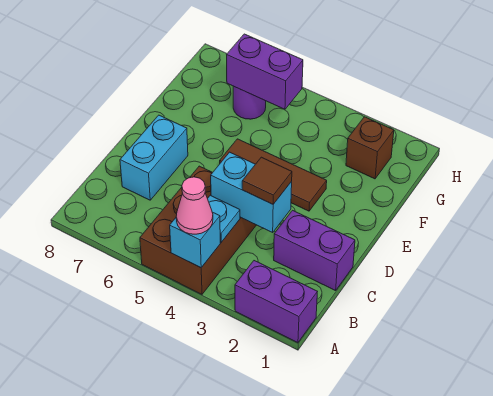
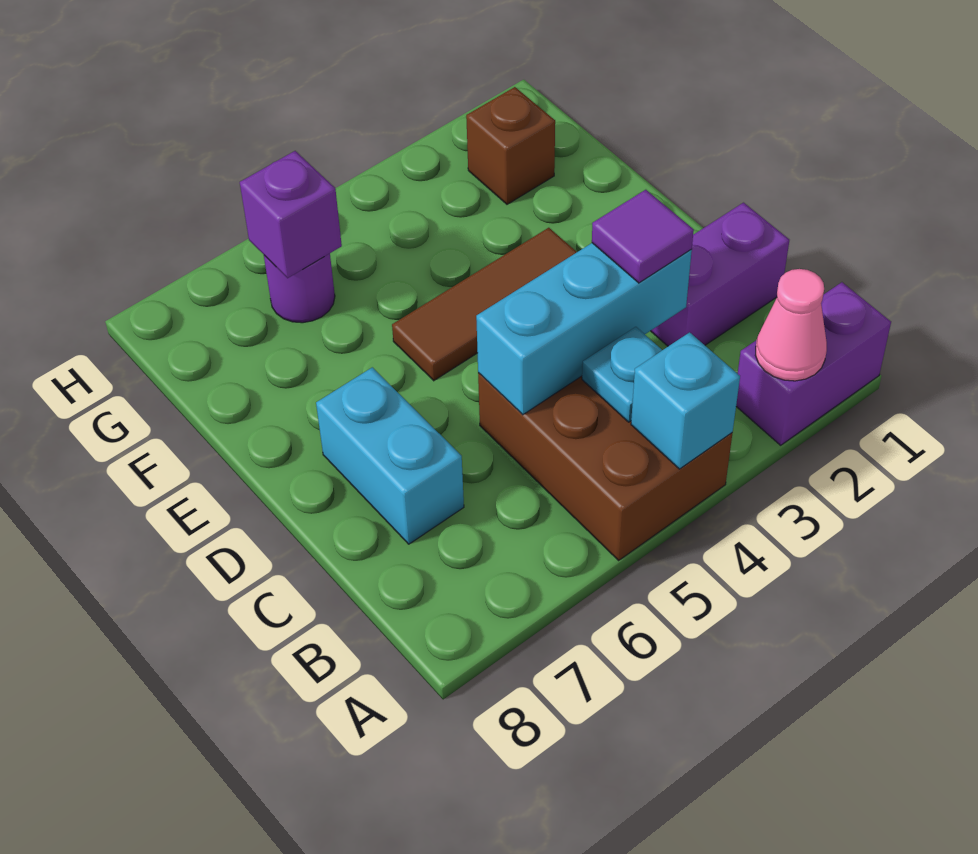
pink 1x1 cone [176,177,213,234] -> pink 1x1 cone moved to [755,269,827,381]
cyan 1x2 brick [211,152,292,232] -> cyan 1x3 brick [476,243,692,415]
brown 1x1 tile [242,157,292,204] -> purple 1x1 tile [592,190,694,283]
purple 1x2 brick [227,34,303,109] -> purple 1x1 brick [240,151,342,278]

